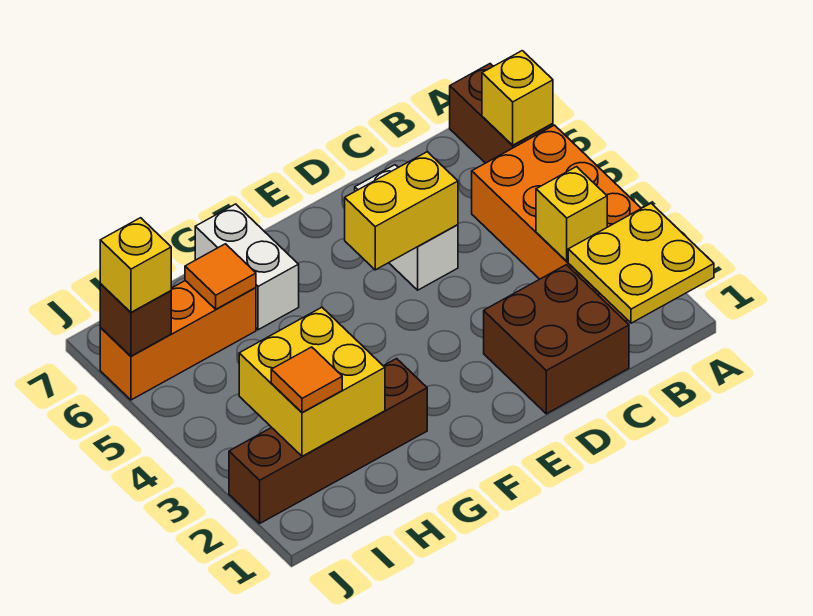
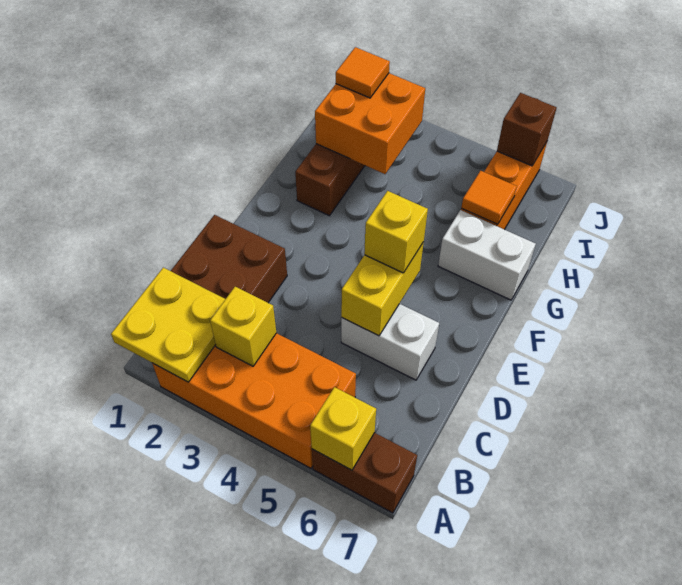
yellow 2x2 brick [239,307,385,456] -> orange 2x2 brick [315,73,425,174]
yellow 1x1 brick [100,218,171,312] -> yellow 1x1 brick moved to [364,191,428,273]

